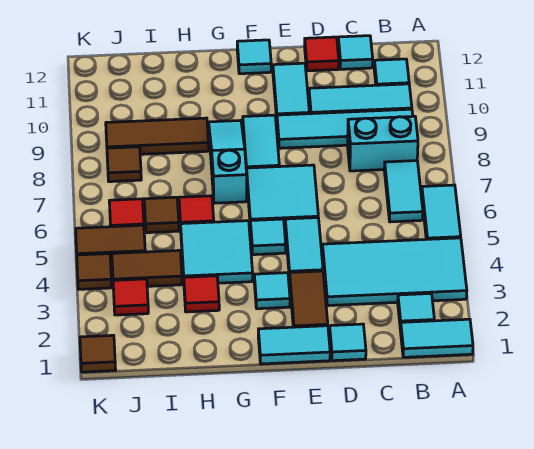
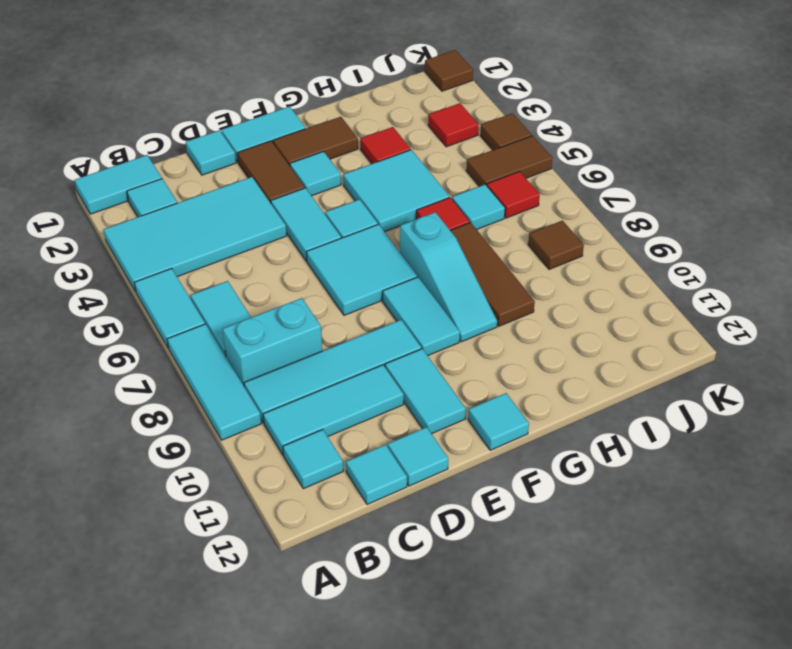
none -> cyan 1x3 tile [167,324,261,440]
red 1x1 tile [305,37,339,71] -> cyan 1x1 tile [388,427,448,486]
brown 1x3 tile [106,118,209,154] -> brown 1x3 tile turned to [450,222,535,326]
brown 1x2 tile [112,250,182,286] -> brown 1x2 tile moved to [273,117,358,166]
brown 1x1 tile [144,197,179,233] -> cyan 1x1 tile [452,184,505,229]

